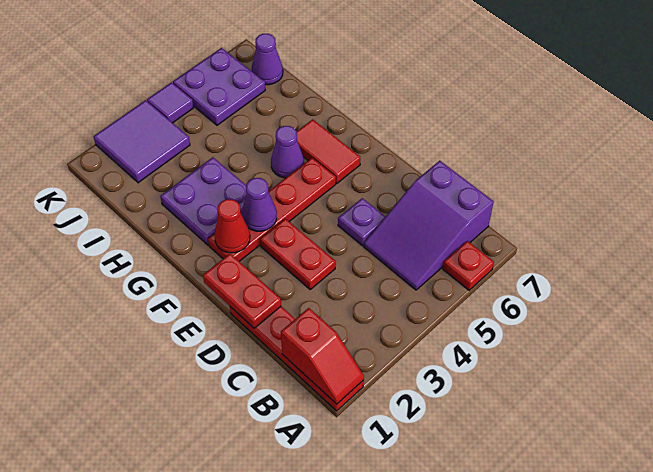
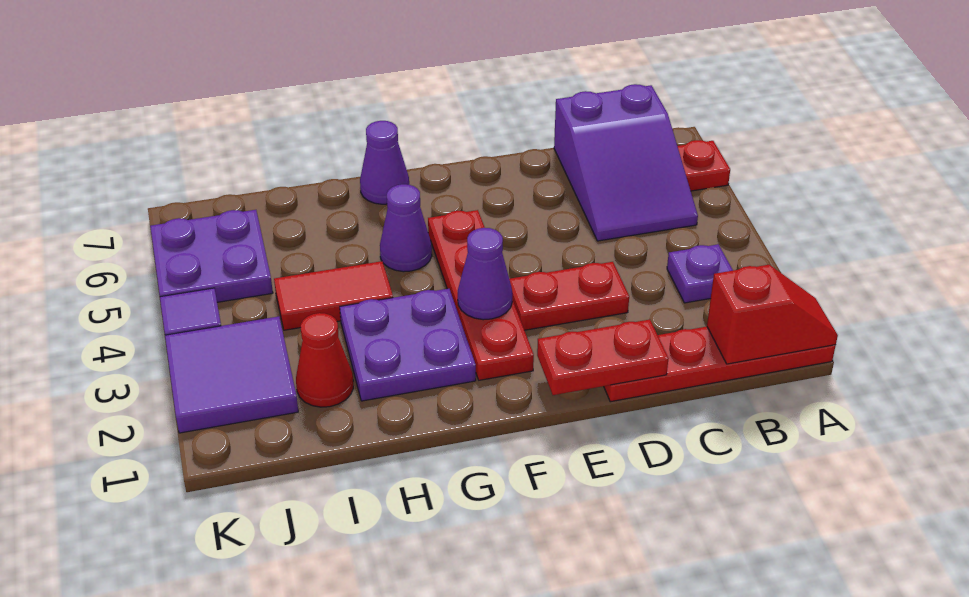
purple 1x1 plate [338,198,385,246] -> purple 1x1 plate moved to [667,244,733,303]
red 1x1 cone [214,199,250,253] -> red 1x1 cone moved to [296,313,353,407]
red 1x2 tile [297,119,360,183] -> red 1x2 tile moved to [274,261,393,330]
purple 1x1 cone [252,34,283,85] -> purple 1x1 cone moved to [360,121,409,204]

